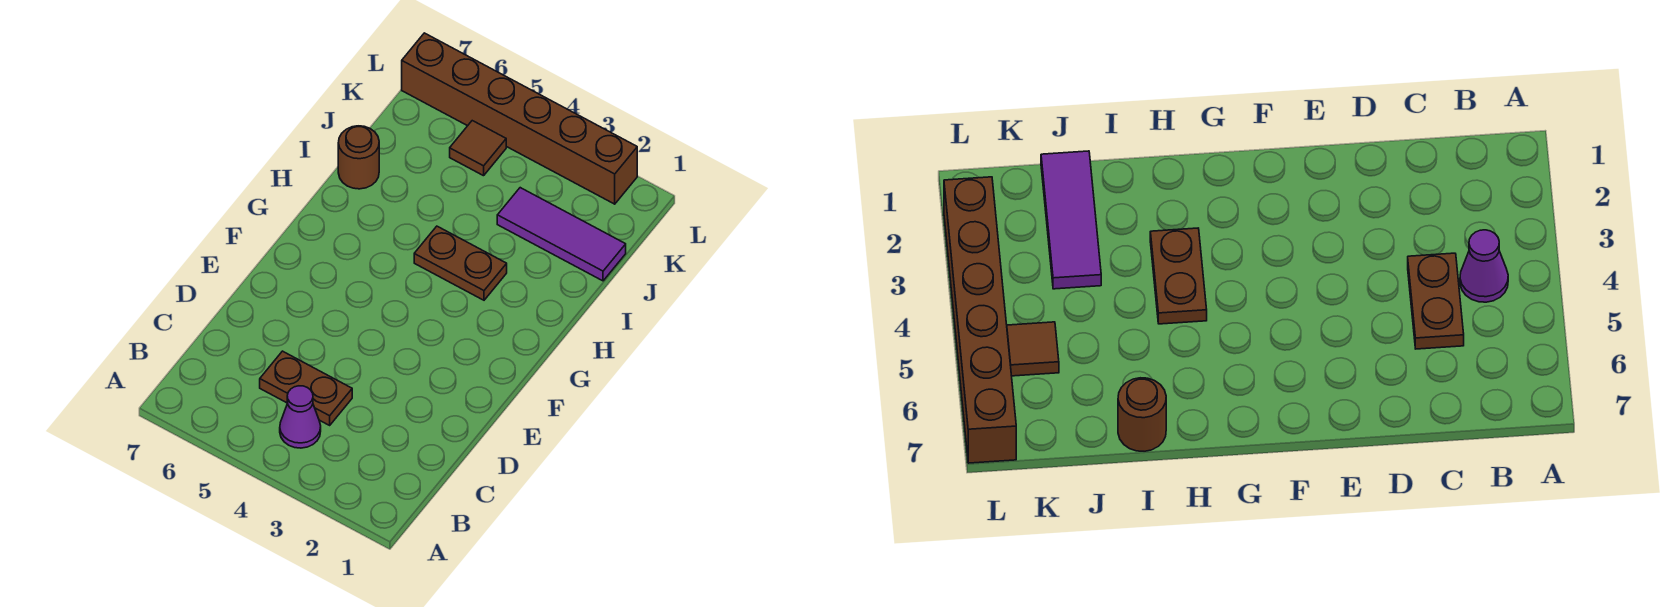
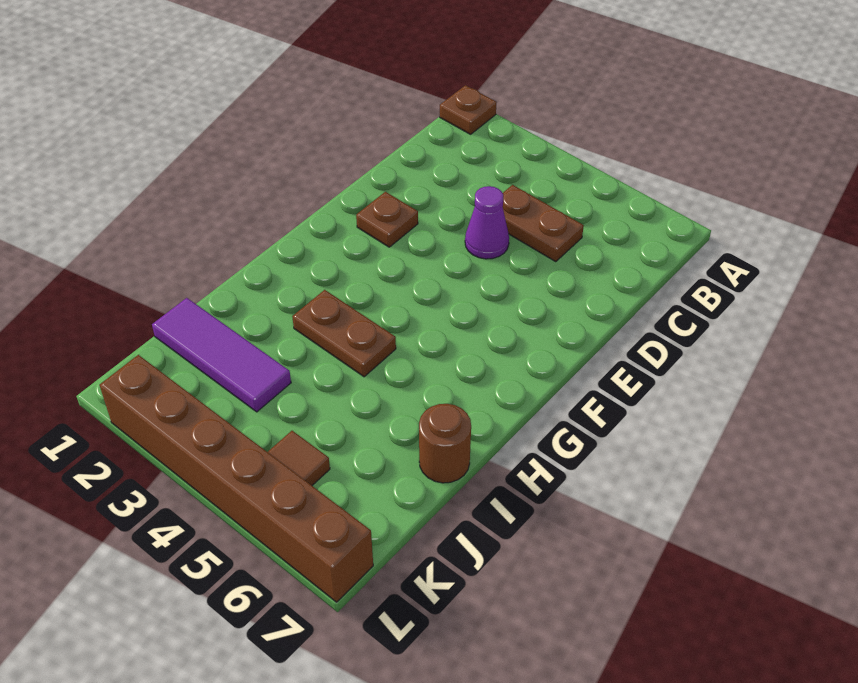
none -> brown 1x1 plate [440,85,497,134]
purple 1x1 cone [280,386,321,448] -> purple 1x1 cone moved to [465,186,509,259]
none -> brown 1x1 plate [356,192,418,247]

